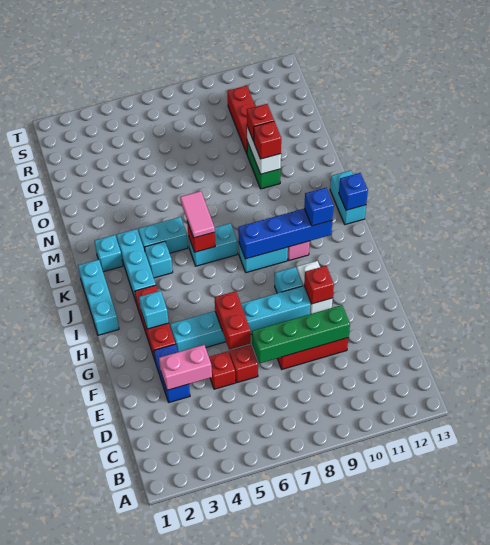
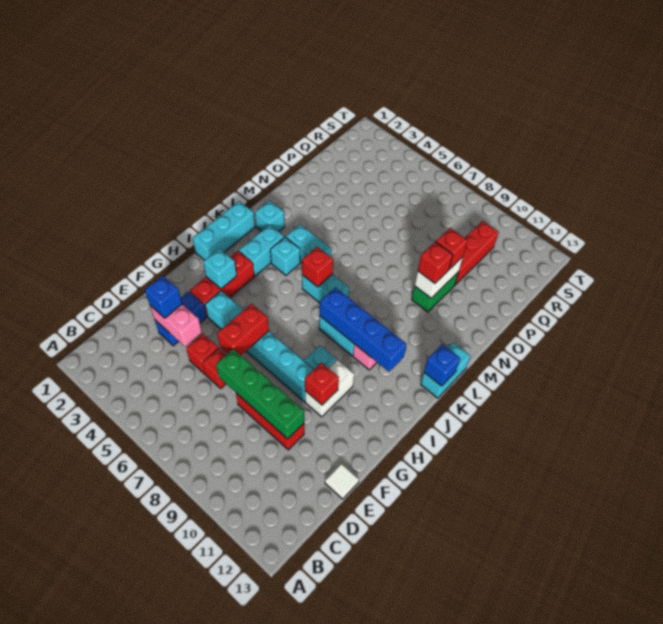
none -> white 1x1 tile [325,464,359,499]
cyan 1x3 brick [116,229,156,301] -> cyan 1x2 brick [239,225,284,276]
blue 1x1 brick [304,188,334,226] -> blue 1x1 brick moved to [145,275,182,318]
pink 1x2 tile [180,191,215,238] -> none

